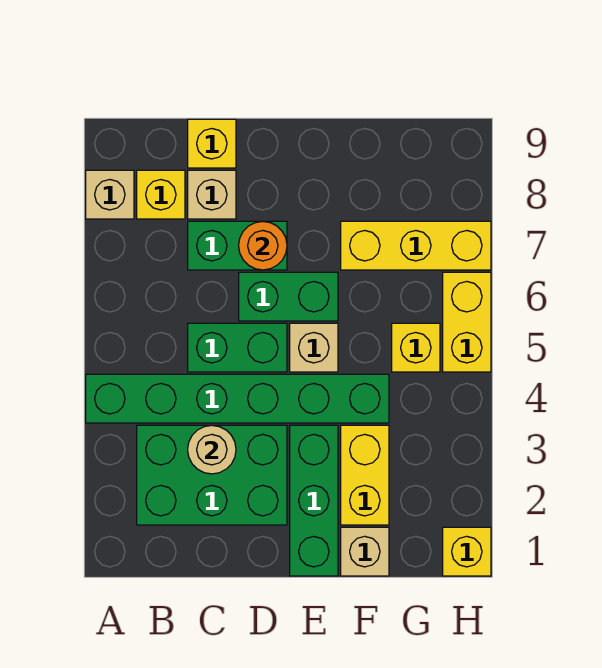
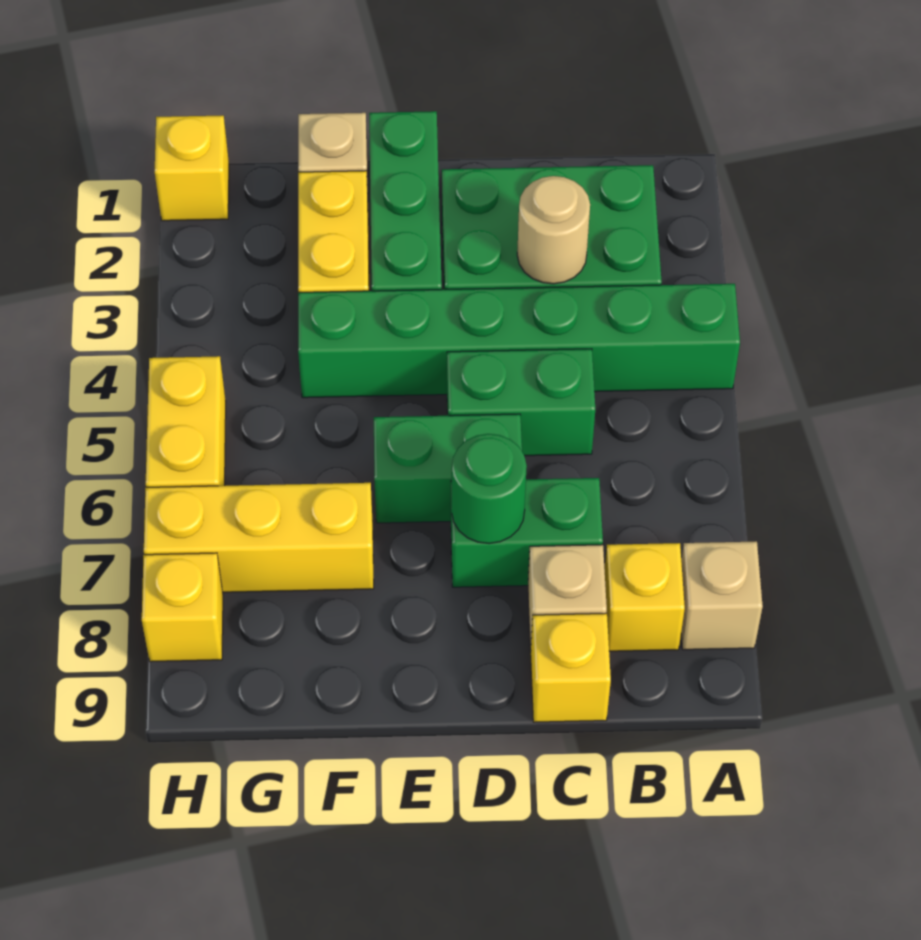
orange 1x1 round brick [239,221,287,270] -> green 1x1 round brick [452,434,527,544]
tan 1x1 brick [290,323,338,372] -> none
yellow 1x1 brick [392,323,440,372] -> yellow 1x1 brick moved to [142,553,223,662]

